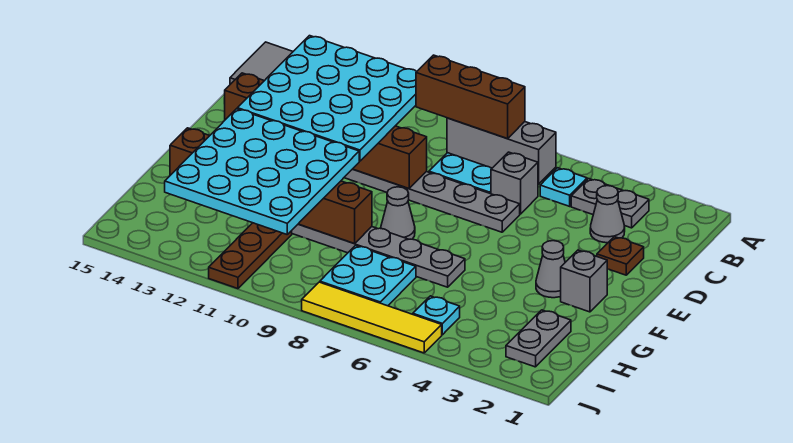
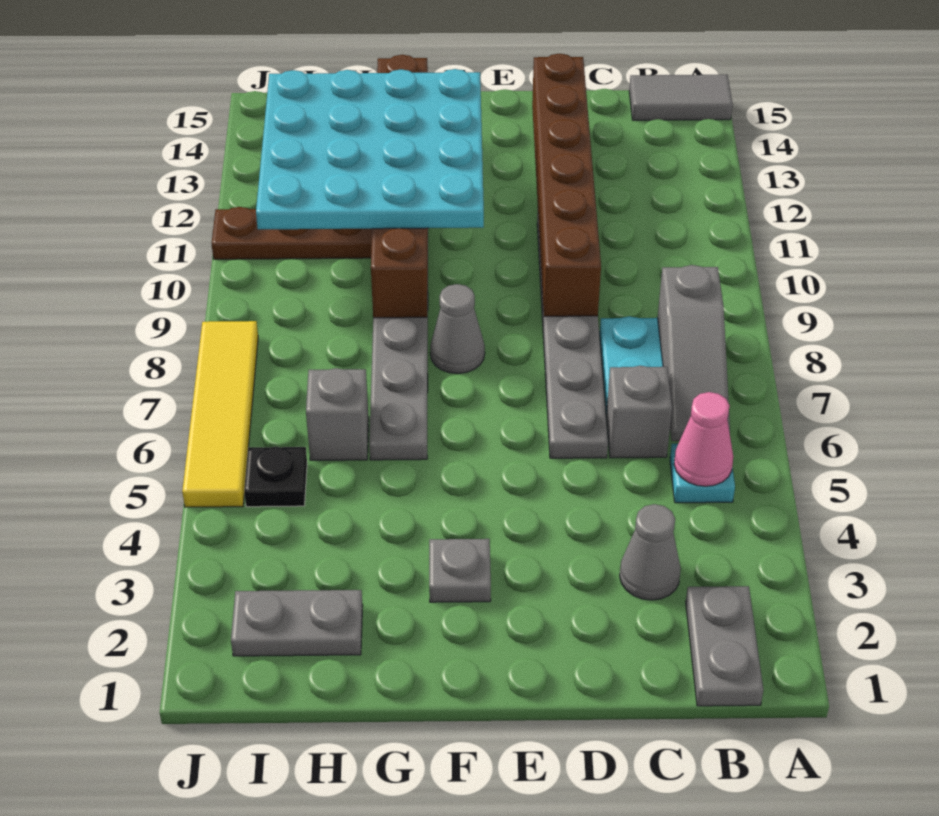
grey 1x2 plate [571,179,649,228] -> grey 1x2 plate moved to [686,586,763,706]
none -> pink 1x1 cone [674,392,733,486]
grey 1x3 brick [447,118,556,184] -> grey 1x3 slope [658,265,730,441]
brown 1x3 brick [416,55,525,139] -> none
cyan 4x4 plate [237,36,417,161] -> none
brown 1x1 plate [597,237,644,275] -> none
grey 1x1 brick [561,250,607,312] -> grey 1x1 brick moved to [306,368,369,460]
grey 1x1 cone [536,241,565,298] -> grey 1x1 plate [429,539,491,602]
cyan 2x2 plate [320,246,416,306] -> none
cyan 1x1 plate [413,296,460,335] -> black 1x1 plate [244,446,307,507]

